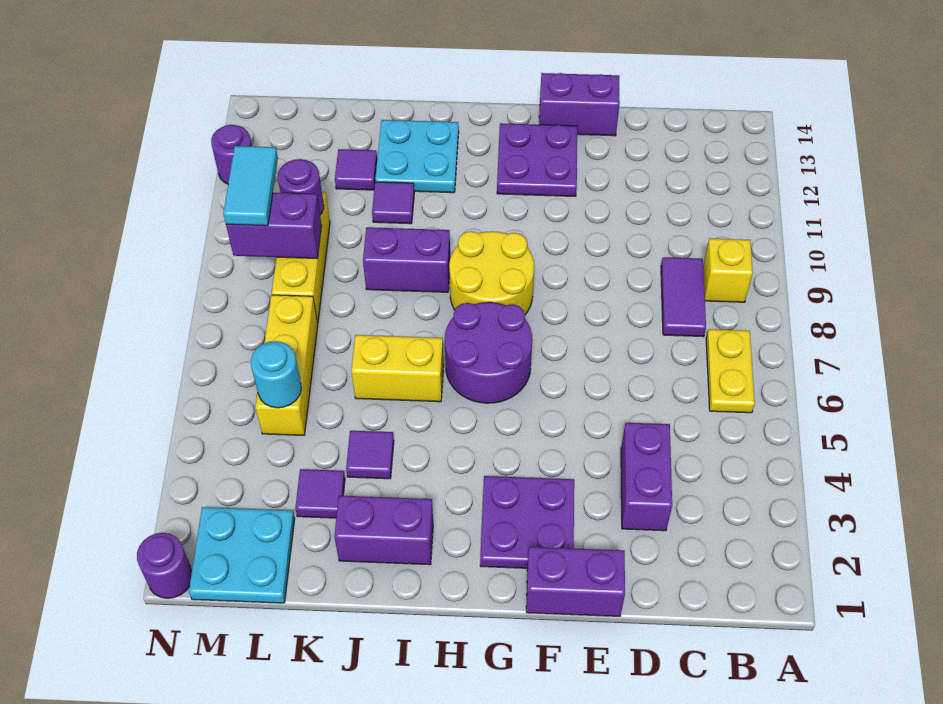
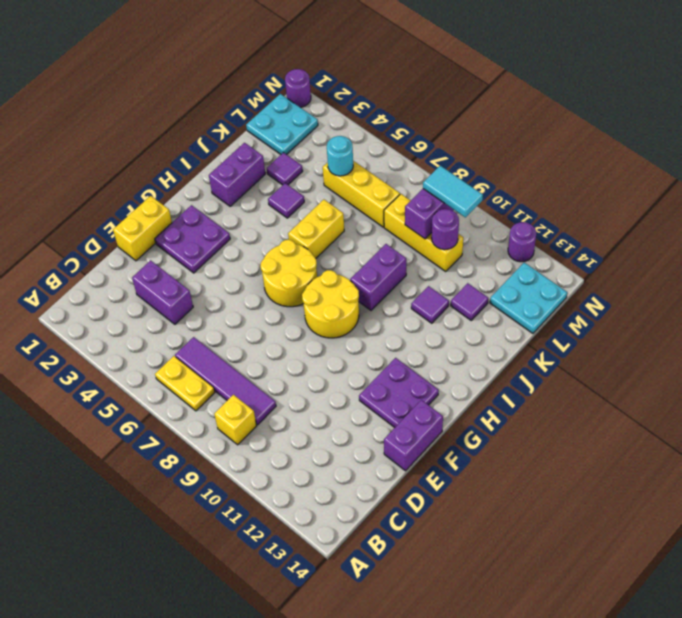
purple 1x2 tile [661,257,706,337] -> purple 1x4 tile [175,337,276,425]
purple 1x2 brick [526,547,625,616] -> yellow 1x2 brick [113,196,172,261]
purple 2x2 round brick [445,302,532,403] -> yellow 2x2 round brick [261,240,317,307]
cyan 2x2 plate [375,120,459,193] -> cyan 2x2 plate moved to [490,262,567,333]

